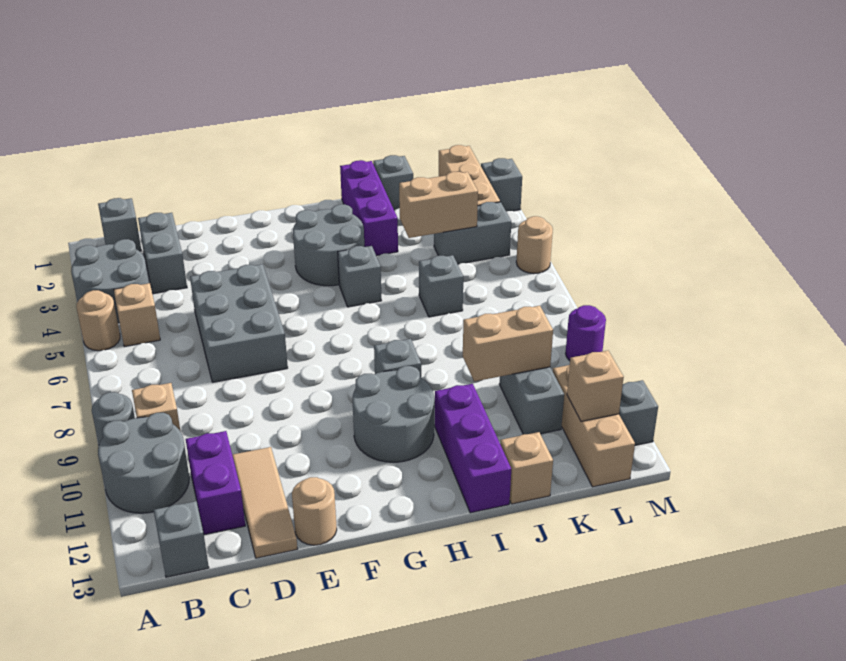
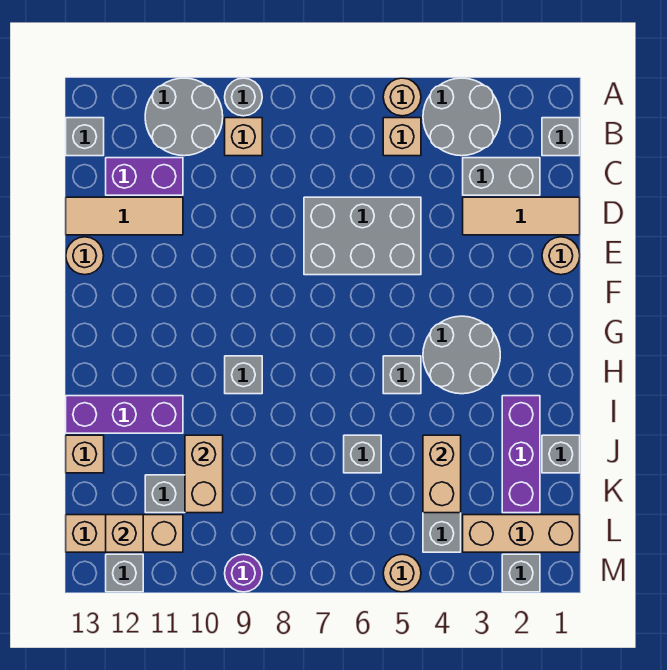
none -> tan 1x3 tile [463,197,580,235]
none -> tan 1x1 round brick [542,237,580,275]
grey 2x2 round brick [353,366,434,462] -> none
purple 1x3 brick [340,160,398,256] -> purple 1x3 brick turned to [502,396,540,513]

